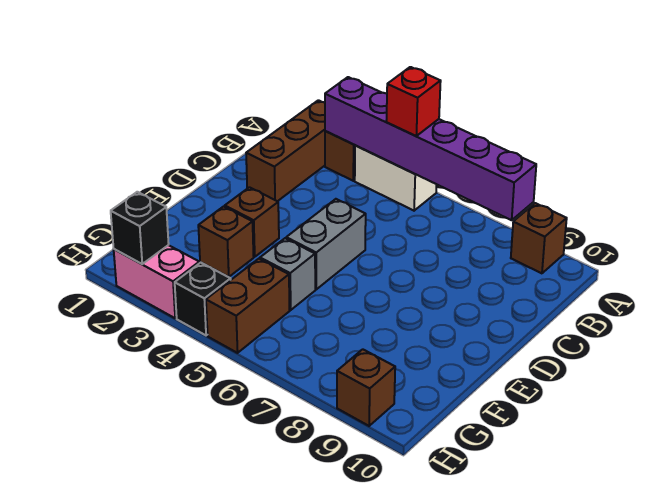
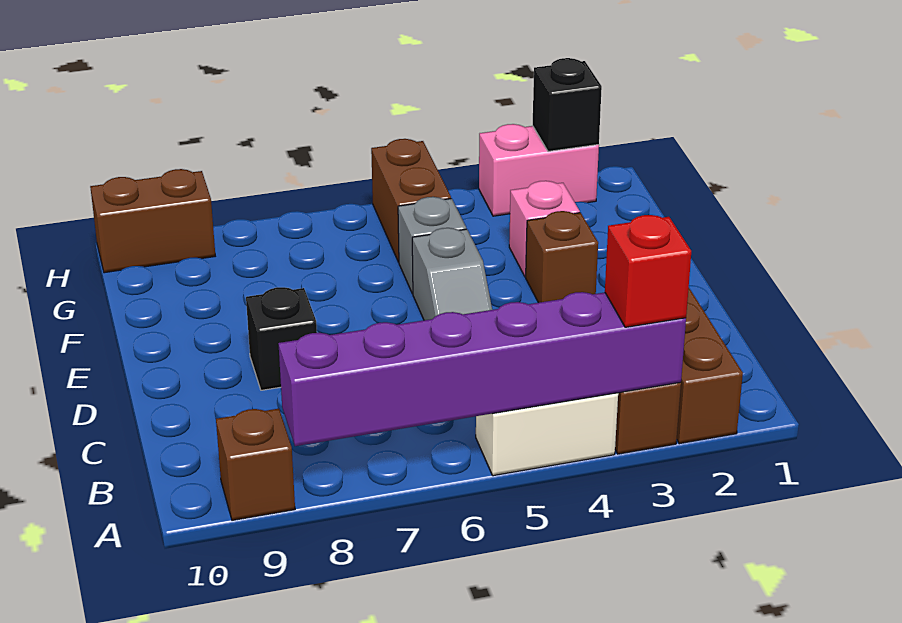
red 1x1 brick [386,67,441,136] -> red 1x1 brick moved to [605,215,691,327]
grey 1x2 brick [286,199,366,289] -> grey 1x2 slope [412,228,492,320]
brown 1x1 brick [198,207,254,277] -> pink 1x1 brick [509,181,580,277]
black 1x1 brick [175,263,231,335] -> black 1x1 brick moved to [246,287,317,390]
brown 1x1 brick [337,349,395,426] -> brown 1x2 brick [90,169,215,273]

